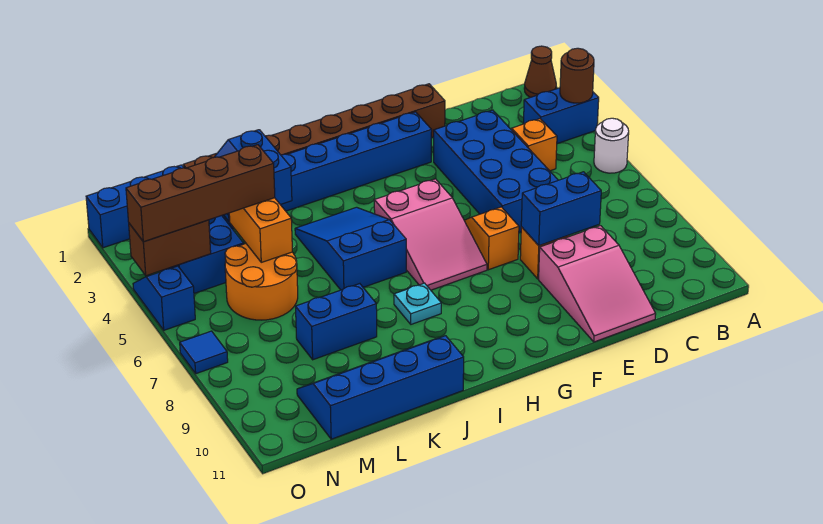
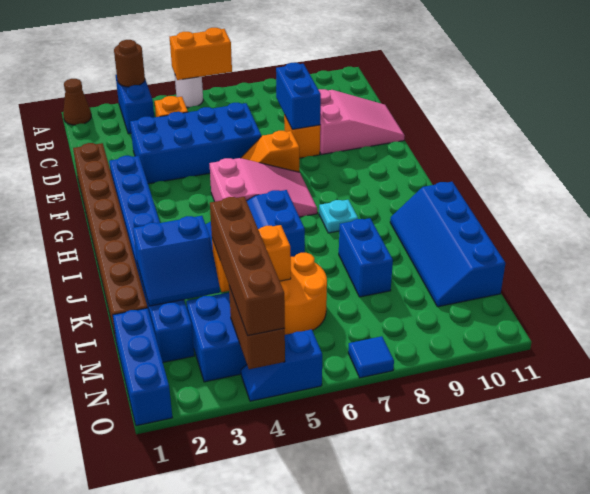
none -> orange 1x2 brick [170,28,232,80]

